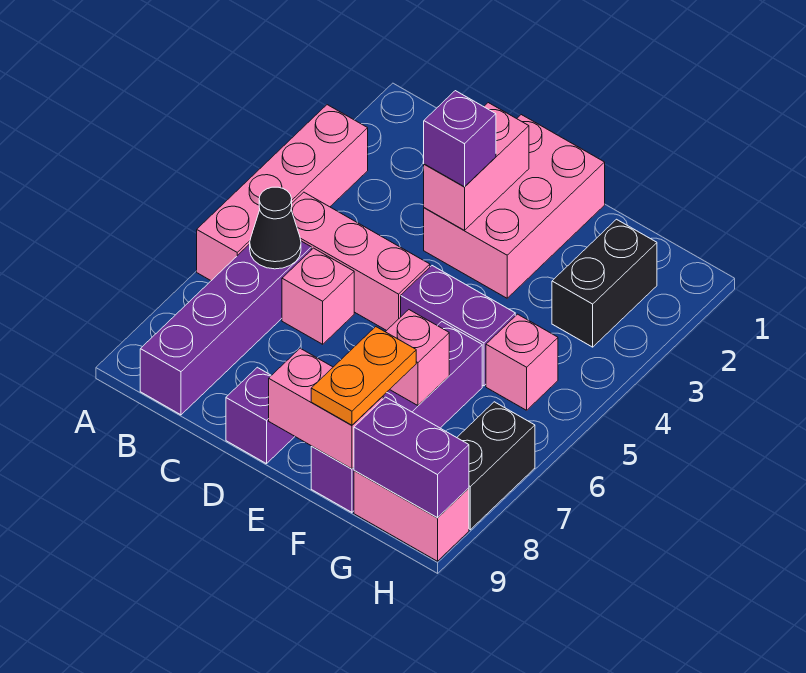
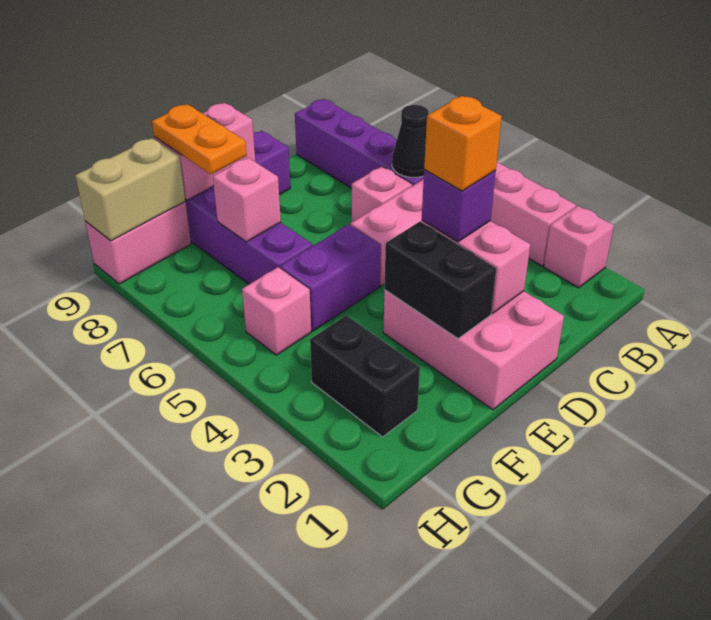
none -> pink 1x1 brick [544,206,614,288]
none -> orange 1x1 brick [424,96,502,191]
purple 1x2 brick [354,397,469,518] -> tan 1x2 brick [75,138,185,241]
black 1x2 brick [457,402,535,530] -> black 1x2 brick moved to [384,222,496,339]

